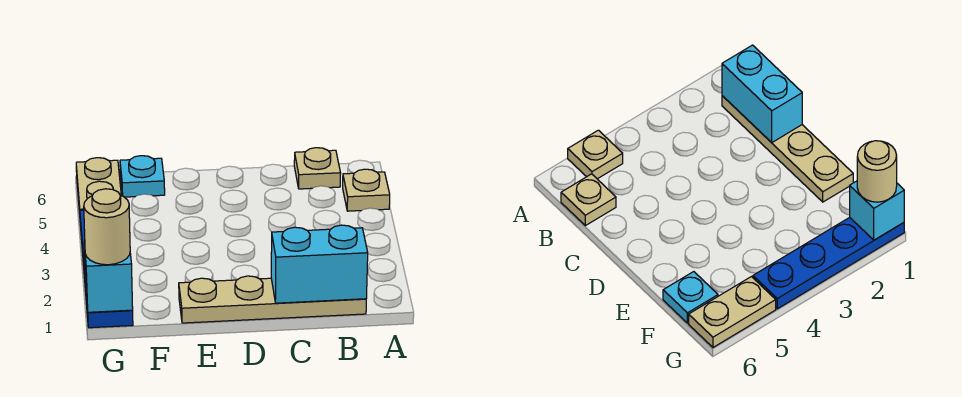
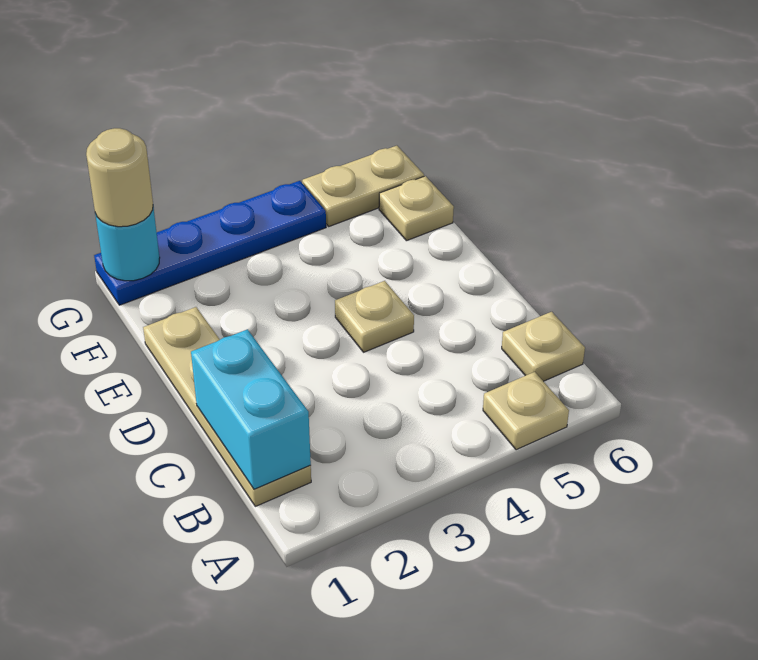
none -> tan 1x1 plate [335,281,414,352]
cyan 1x1 plate [120,156,165,197] -> tan 1x1 plate [379,176,454,241]
cyan 1x1 brick [84,241,133,312] -> cyan 1x1 round brick [95,207,160,281]

